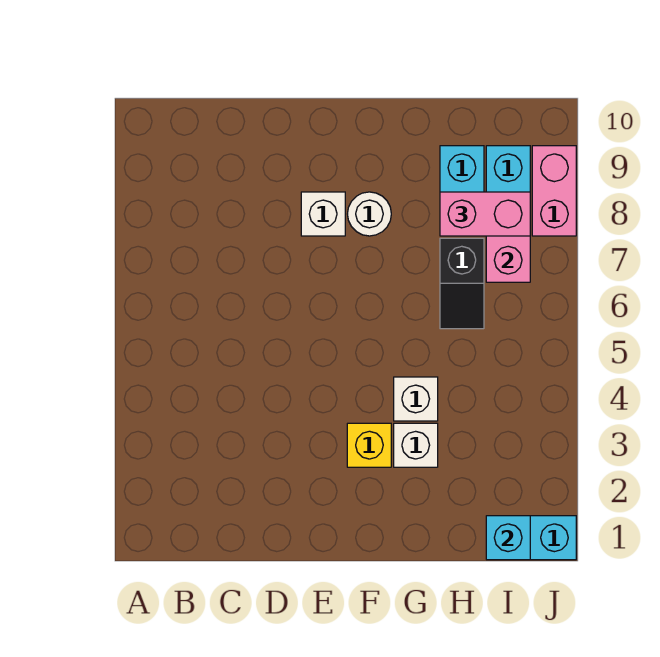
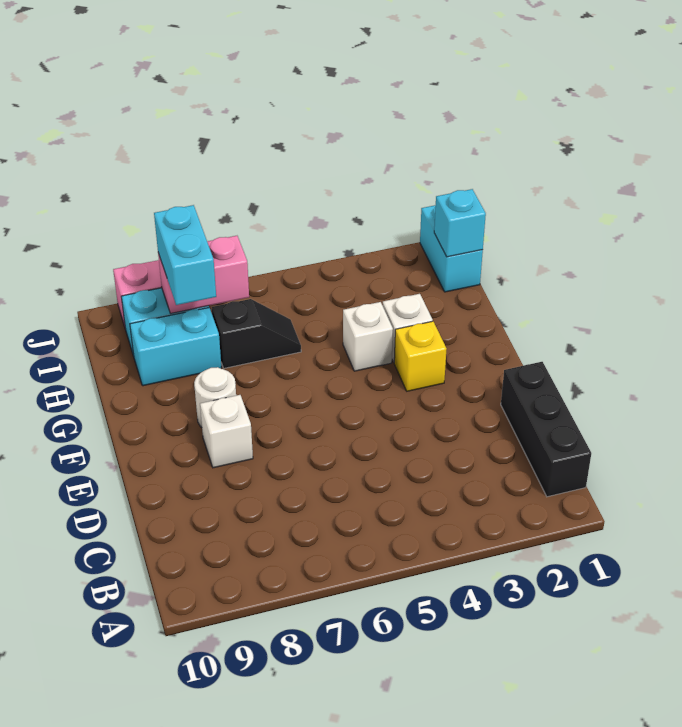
none -> black 1x3 brick [501,362,591,497]
pink 1x2 brick [440,192,530,236] -> cyan 1x2 brick [154,205,216,305]

